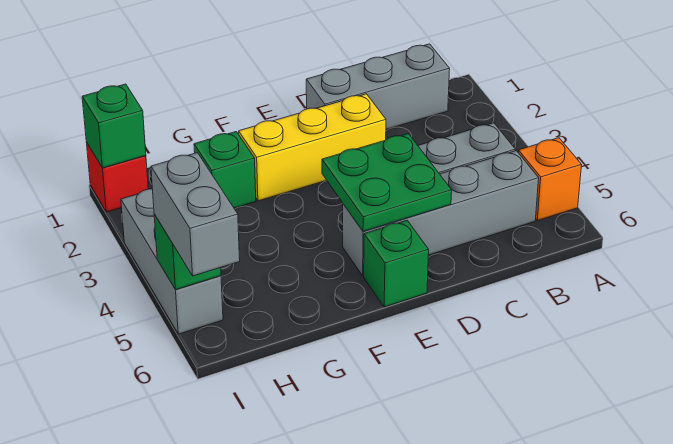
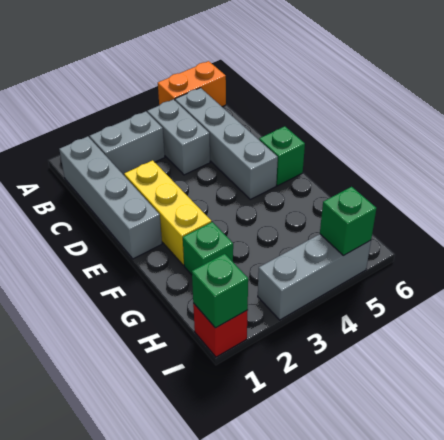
orange 1x1 brick [518,138,582,221] -> orange 1x2 brick [158,61,226,107]
grey 1x3 brick [306,44,450,129] -> grey 1x4 brick [59,136,162,259]
green 2x2 plate [322,134,452,232] -> none
grey 1x2 brick [151,153,240,276] -> grey 1x2 brick moved to [90,111,165,175]

